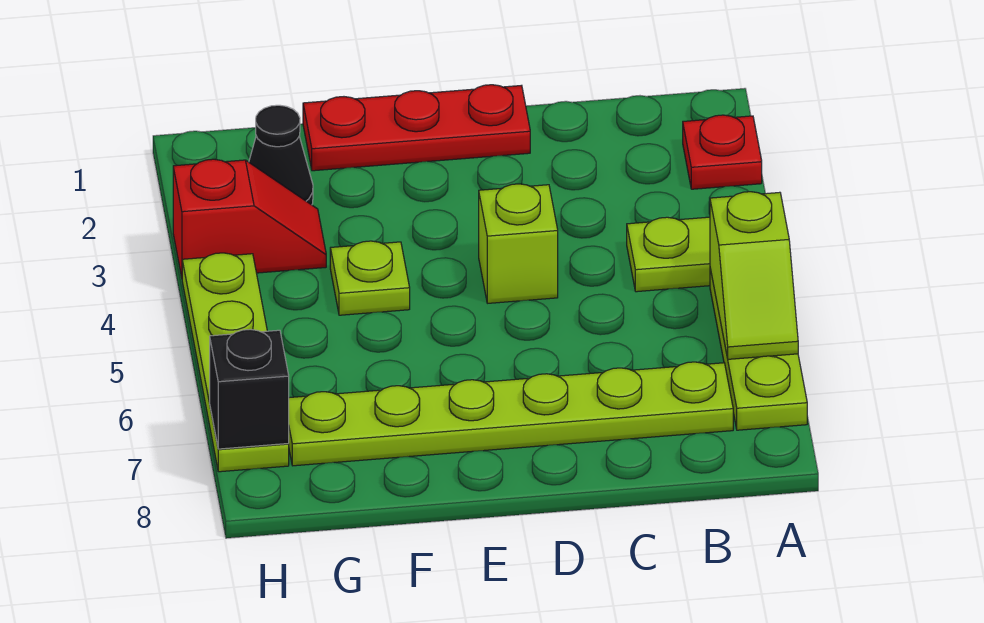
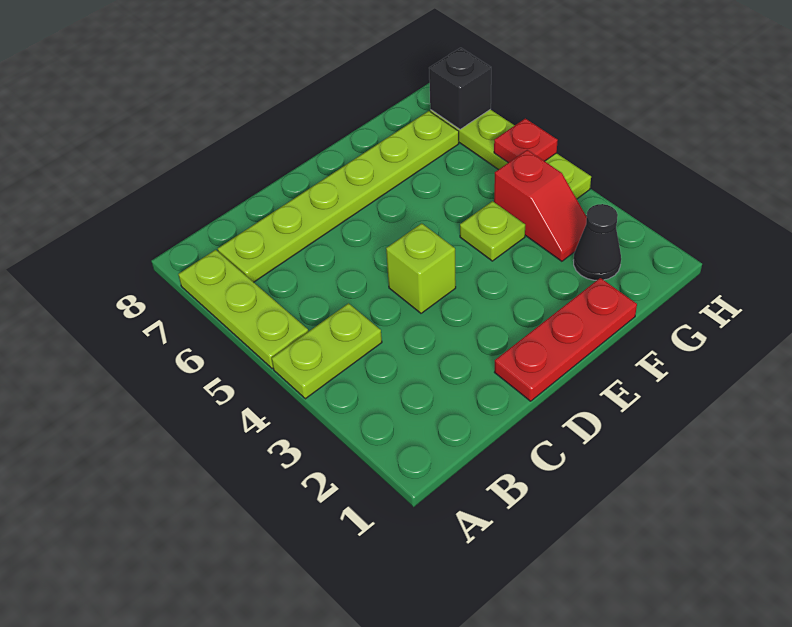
red 1x1 plate [683,115,762,189] -> red 1x1 plate moved to [494,118,558,163]
lime 1x2 slope [710,192,798,359] -> none
red 1x2 slope [173,159,326,277] -> red 1x2 slope turned to [494,150,587,261]

